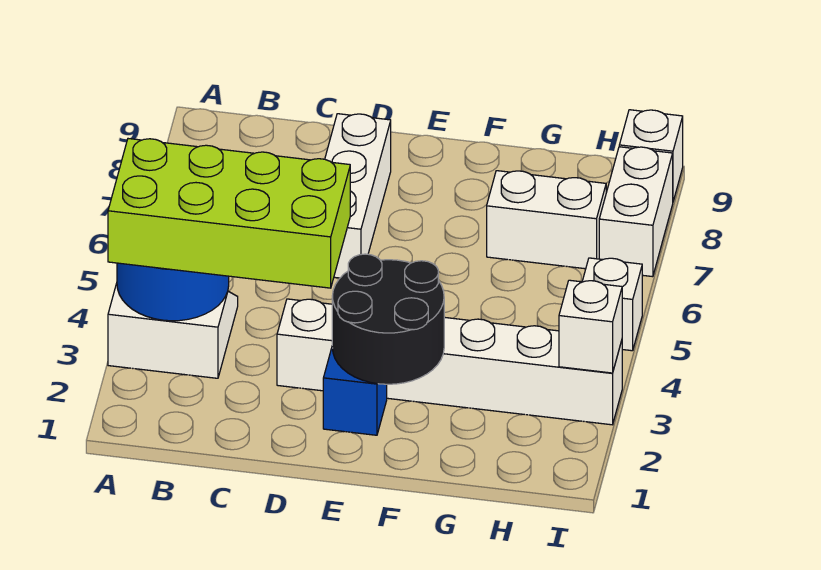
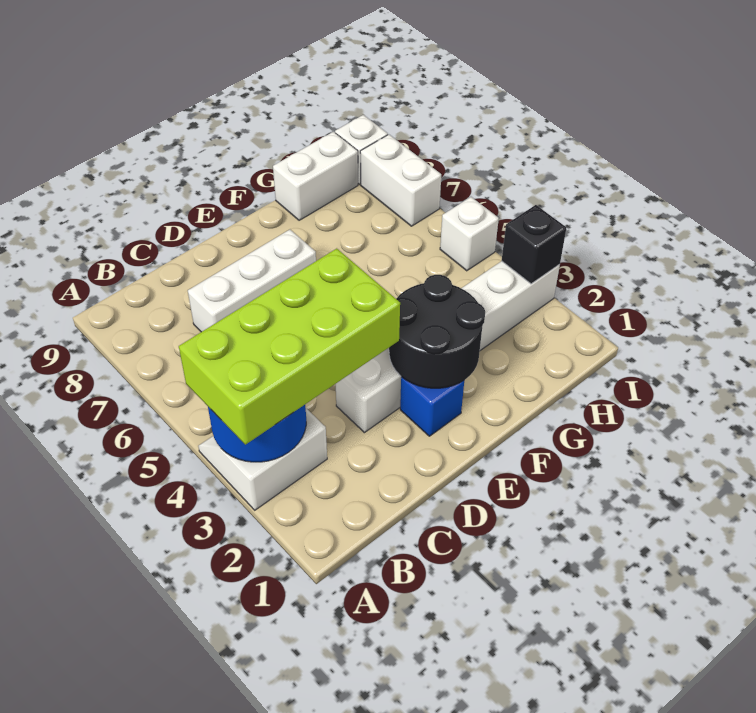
white 1x3 brick [325,114,391,278] -> white 1x3 brick turned to [188,230,316,332]
white 1x2 brick [487,171,606,269] -> white 1x2 brick moved to [273,132,358,220]
white 1x1 brick [559,280,622,373] -> black 1x1 brick [502,205,566,284]

